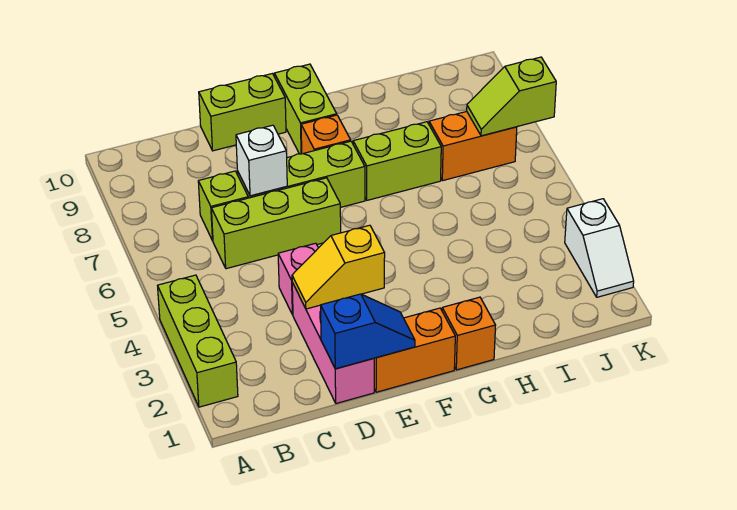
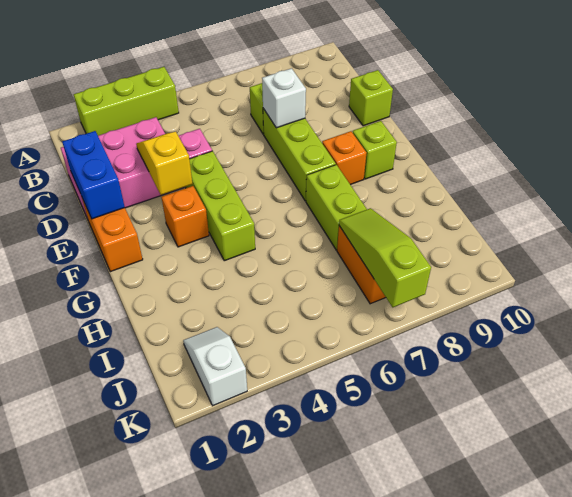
lime 1x3 brick [211,178,341,269] -> lime 1x3 brick moved to [186,151,255,261]
pink 1x3 brick [292,283,374,403] -> pink 2x3 brick [61,117,184,219]
blue 1x2 slope [321,294,415,369] -> blue 1x2 brick [62,131,125,219]
lime 1x2 brick [199,74,286,151] -> lime 1x1 brick [349,70,393,126]
lime 1x2 brick [274,64,337,154] -> lime 1x1 brick [352,121,397,179]
orange 1x1 brick [442,297,496,370] -> orange 1x1 brick moved to [162,186,209,247]
lime 1x2 slope [467,57,556,136] -> lime 1x3 slope [339,208,431,307]
white 1x2 slope [565,199,634,297] -> white 1x2 slope turned to [183,327,247,406]

